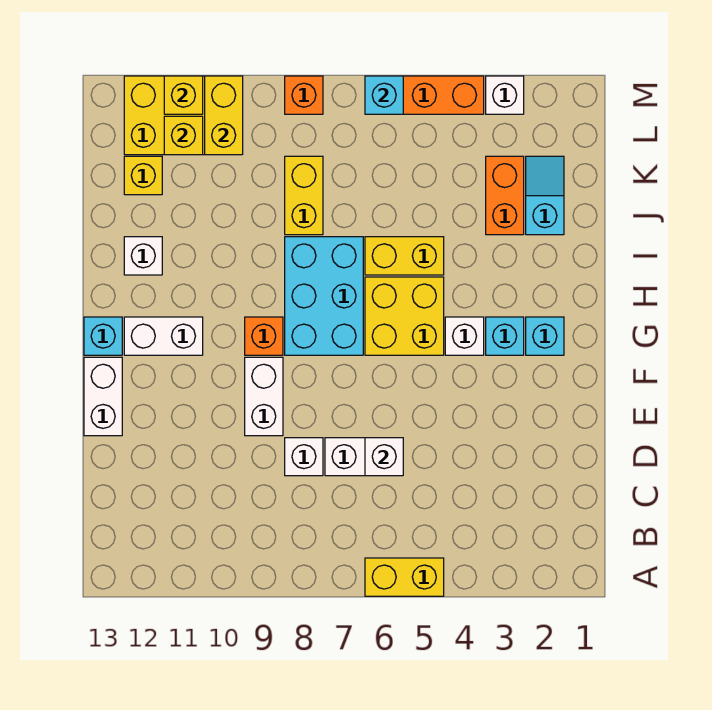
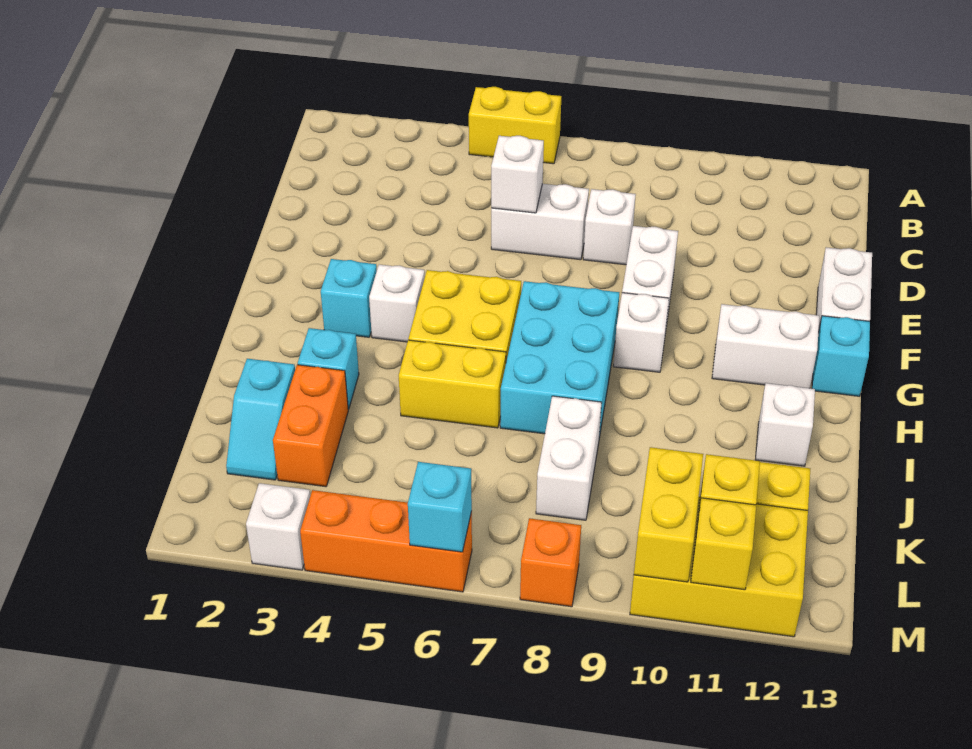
cyan 1x1 brick [526,317,564,355] -> cyan 1x1 brick moved to [298,328,359,409]
orange 1x1 brick [245,317,283,355] -> white 1x1 brick [613,293,669,372]
yellow 1x2 brick [285,156,323,235] -> white 1x2 brick [536,396,602,520]

